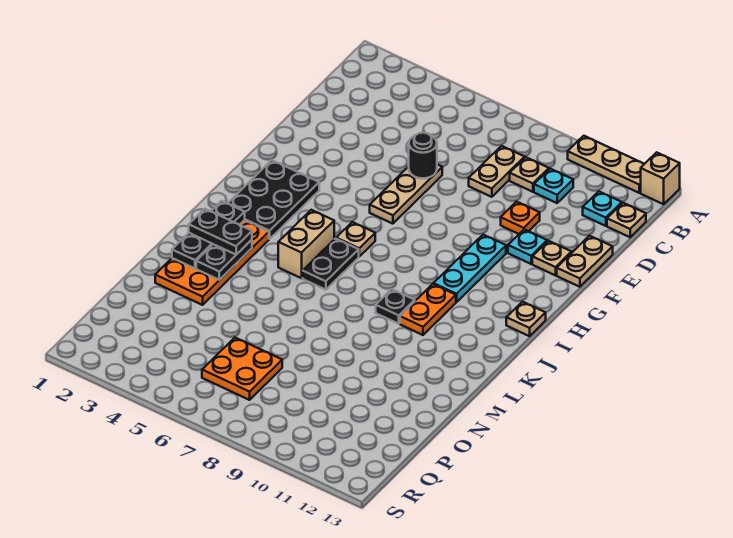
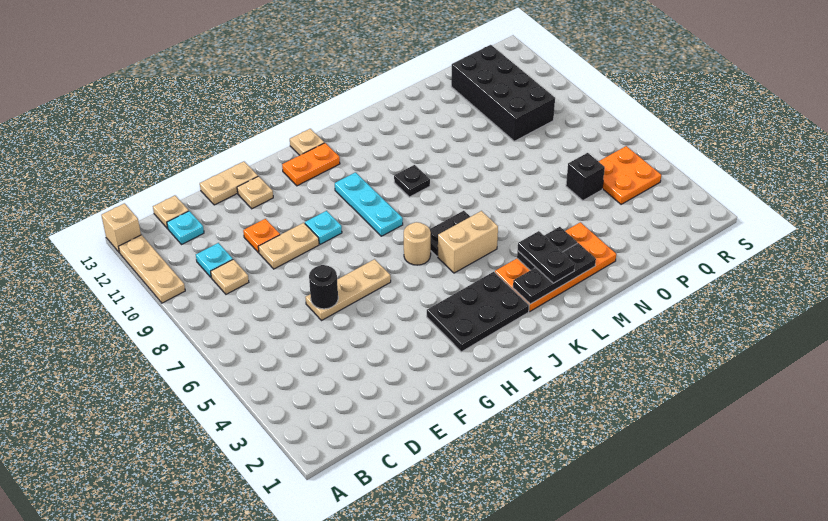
tan 1x2 plate [469,146,525,197] -> tan 1x2 plate moved to [258,223,319,269]
cyan 1x1 plate [508,229,547,264] -> cyan 1x1 plate moved to [305,211,342,244]
cyan 1x3 plate [434,235,506,302] -> cyan 1x3 plate turned to [335,172,403,236]
tan 1x1 plate [336,222,375,256] -> tan 1x1 round brick [404,222,431,265]
orange 1x2 plate [400,284,456,335] -> orange 1x2 plate moved to [282,143,340,186]
none -> black 1x1 brick [566,153,605,200]
orange 2x2 plate [202,338,282,400] -> orange 2x2 plate moved to [598,146,661,204]
none -> black 2x4 brick [451,45,555,141]

